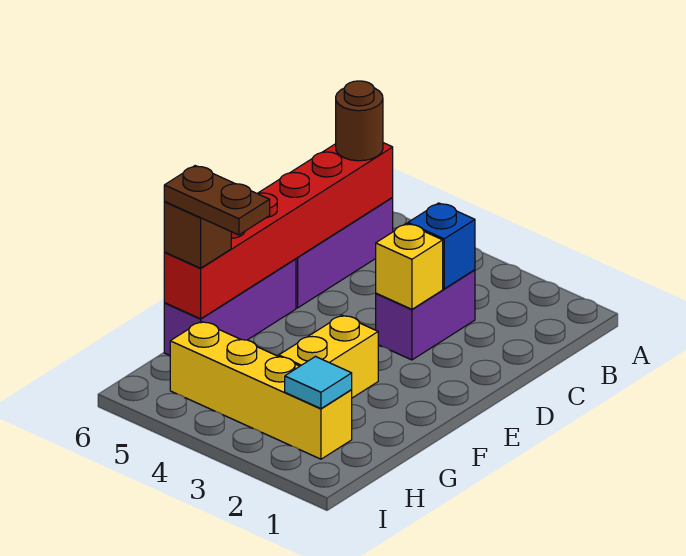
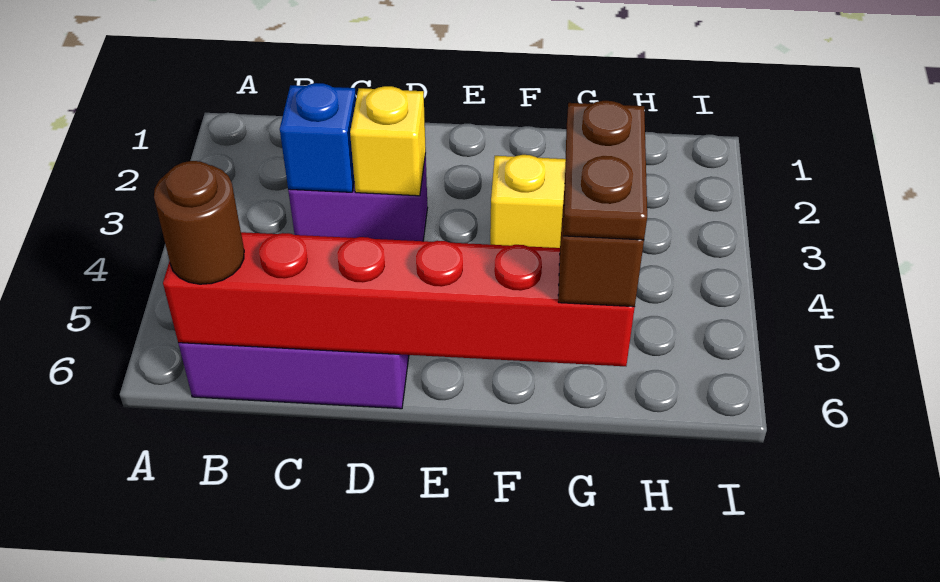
purple 1x3 brick [164,259,296,355] -> none
yellow 1x4 brick [170,322,352,459] -> none
cyan 1x1 tile [285,357,352,409] -> none

